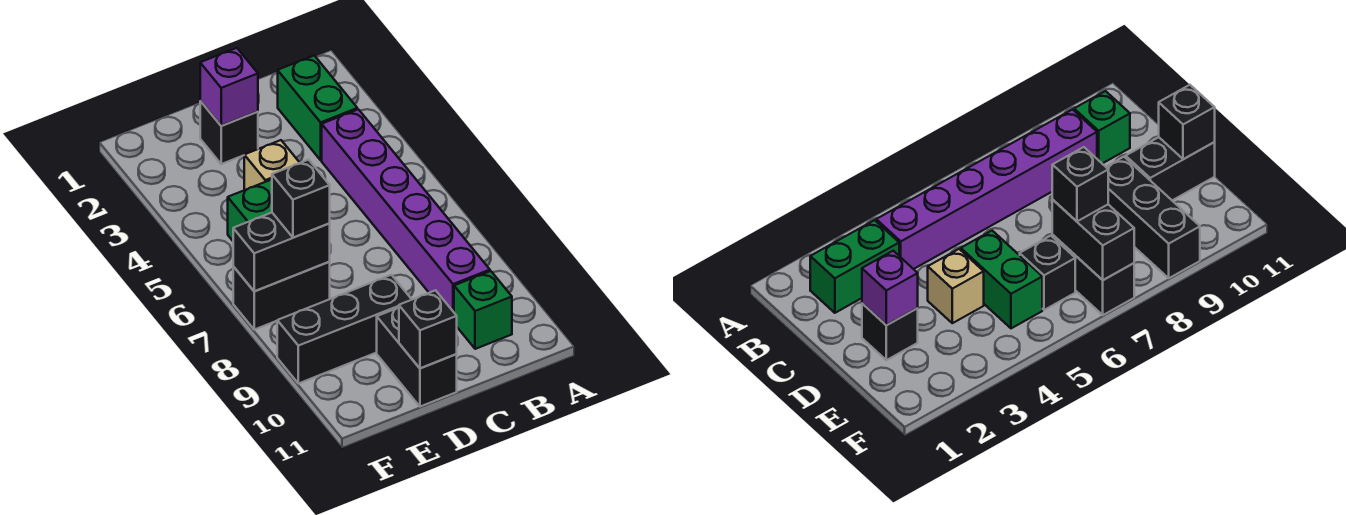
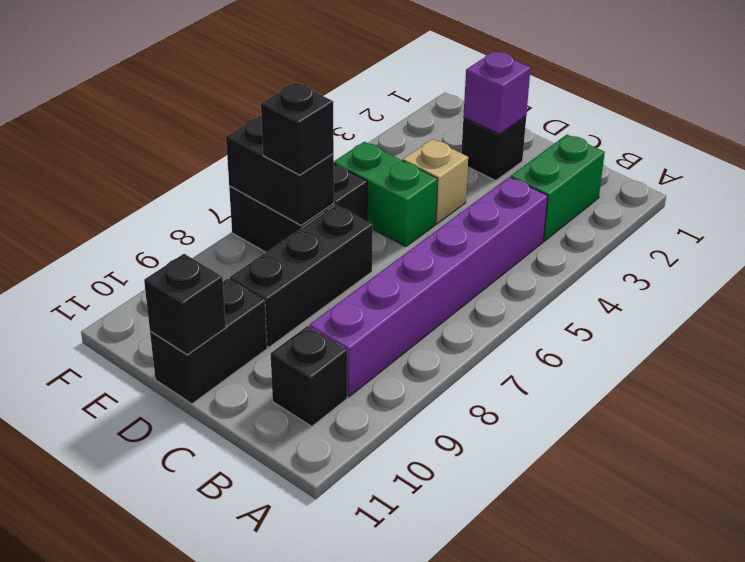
green 1x1 brick [454,271,512,349] -> black 1x1 brick [271,326,347,426]
black 1x3 brick [277,275,412,384] -> black 1x3 brick turned to [230,205,373,347]

